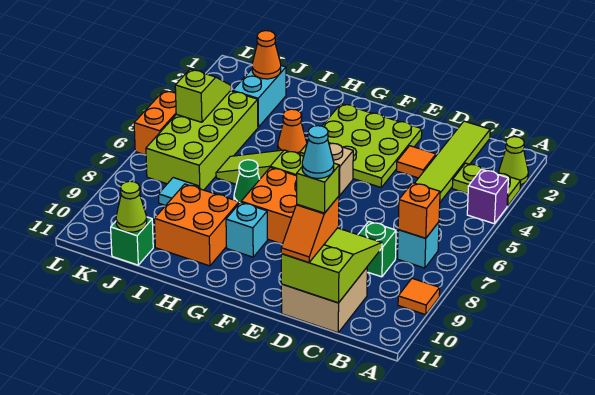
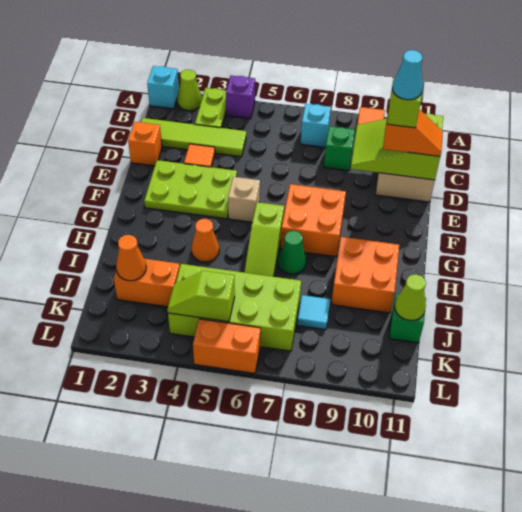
orange 1x1 brick [398,183,440,238] -> orange 1x1 brick moved to [128,122,162,166]
lime 3x3 plate [300,104,422,187] -> lime 2x3 plate [144,160,237,219]
cyan 1x1 brick [226,202,267,257] -> cyan 1x1 brick moved to [147,66,179,109]
cyan 1x2 brick [233,66,286,127] -> orange 1x2 brick [114,259,180,307]

